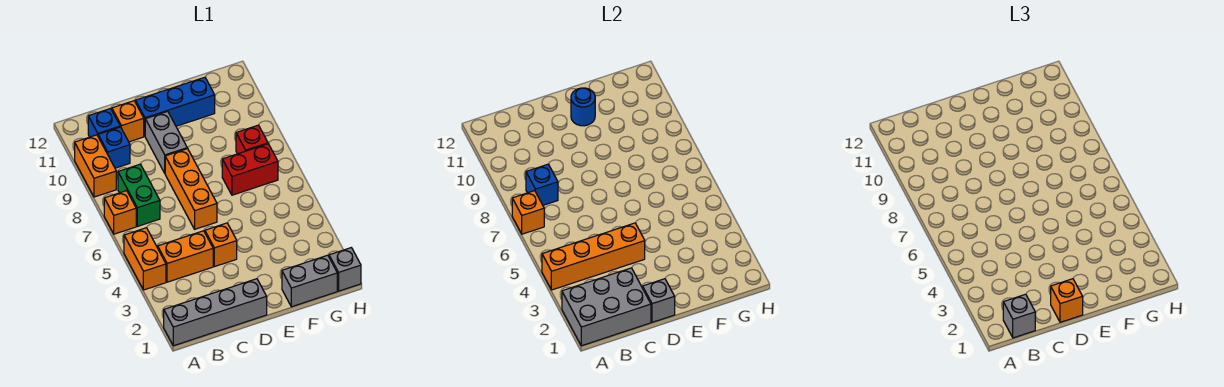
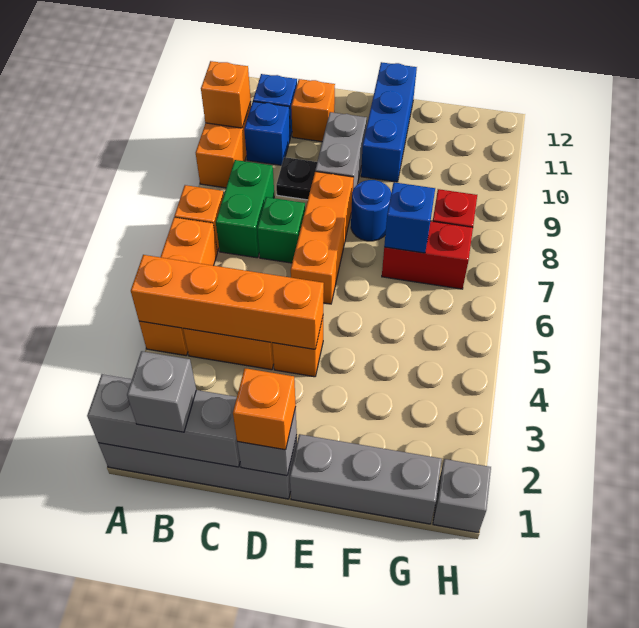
grey 2x3 brick [562,268,651,346] -> grey 1x3 brick [87,374,240,467]
orange 1x2 brick [124,228,166,290] -> orange 1x3 brick [139,217,217,356]
orange 1x1 brick [512,191,544,234] -> orange 1x1 brick moved to [201,61,251,128]
blue 1x1 brick [526,164,558,205] -> blue 1x1 brick moved to [384,182,435,253]
none -> green 1x1 brick [257,197,305,263]
none -> black 1x1 plate [276,157,317,200]
blue 1x3 brick [136,77,215,136] -> blue 1x3 brick turned to [361,62,417,182]
blue 1x1 round brick [571,88,595,126] -> blue 1x1 round brick moved to [351,180,391,241]
grey 1x2 brick [282,255,337,307] -> grey 1x3 brick [290,434,442,524]

